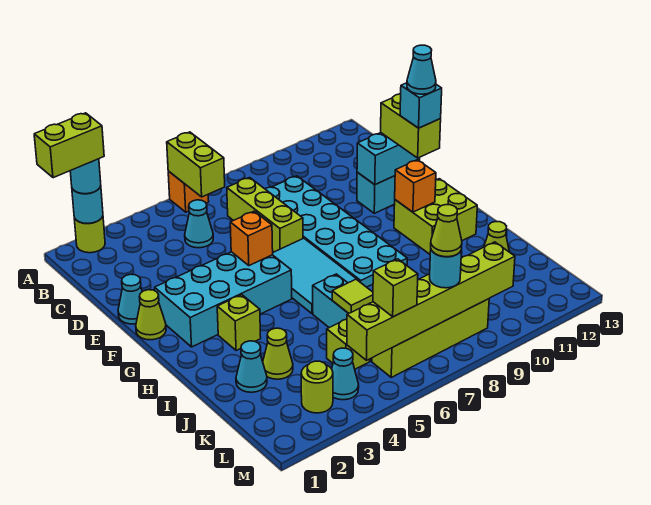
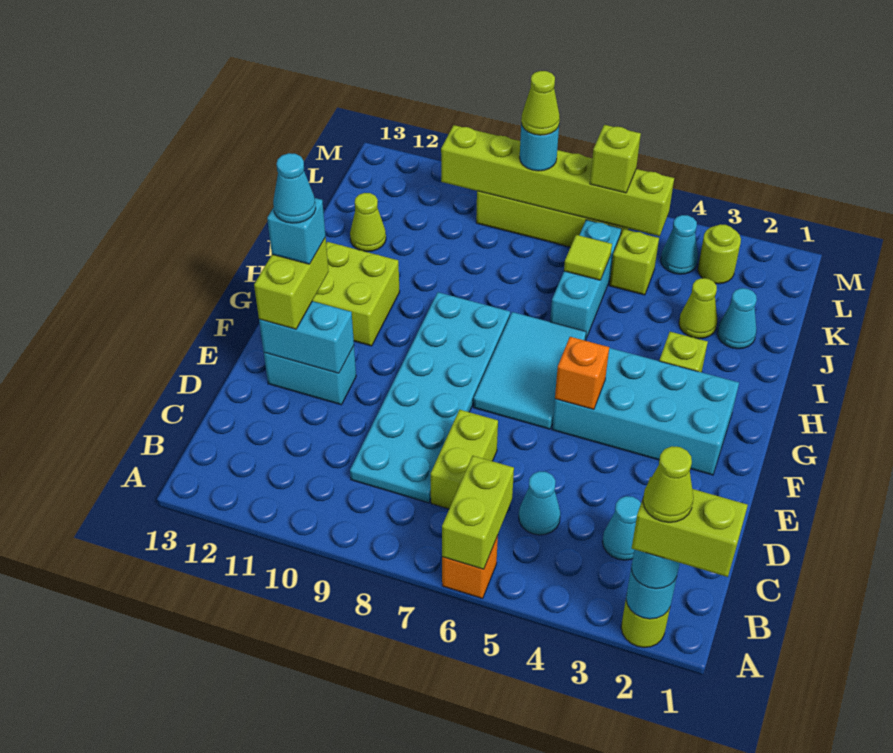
lime 1x3 brick [227,178,303,252] -> lime 1x2 brick [431,410,498,509]
cyan 1x1 cone [118,274,142,324] -> cyan 1x1 cone moved to [602,496,641,560]
lime 1x1 cone [136,290,166,340] -> lime 1x1 cone moved to [643,446,693,522]
orange 1x1 brick [395,160,436,212] -> none

